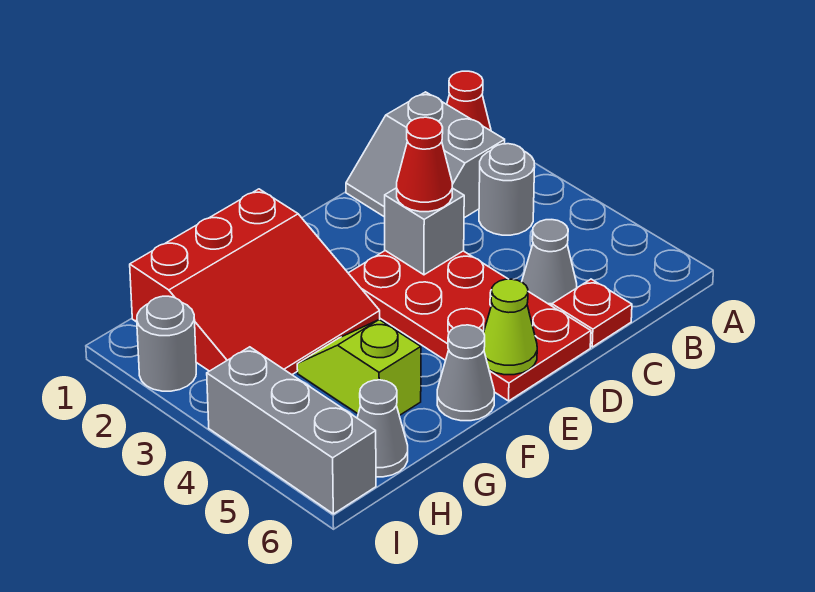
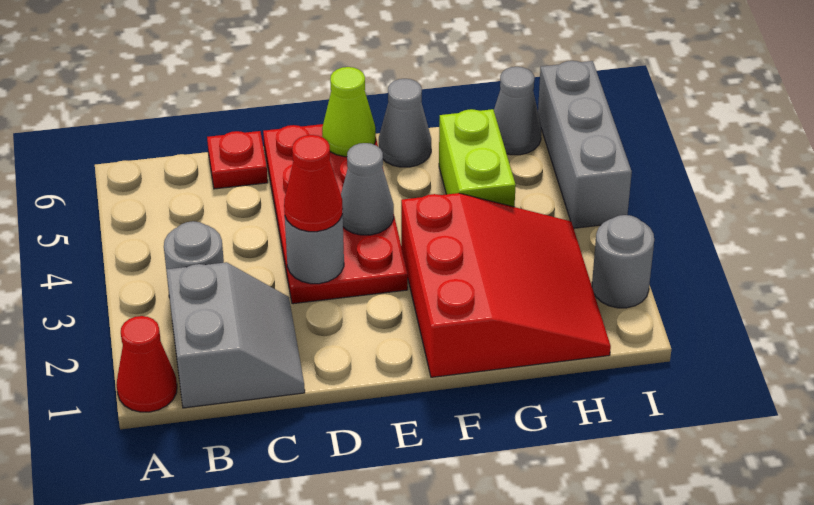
grey 1x1 cone [522,220,577,306] -> grey 1x1 cone moved to [341,143,394,235]
grey 1x1 brick [385,188,464,275] -> grey 1x1 round brick [285,209,344,284]
red 3x3 slope [130,189,380,375] -> red 3x3 slope turned to [401,193,611,377]
lime 1x2 slope [297,320,421,416] -> lime 1x2 brick [439,109,516,207]

